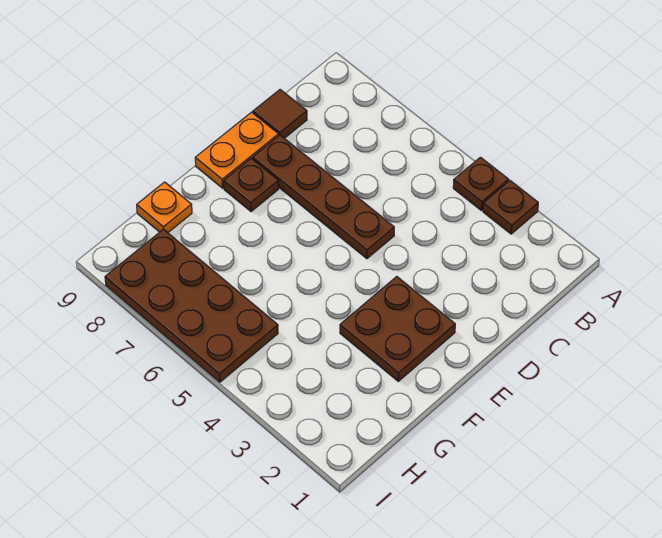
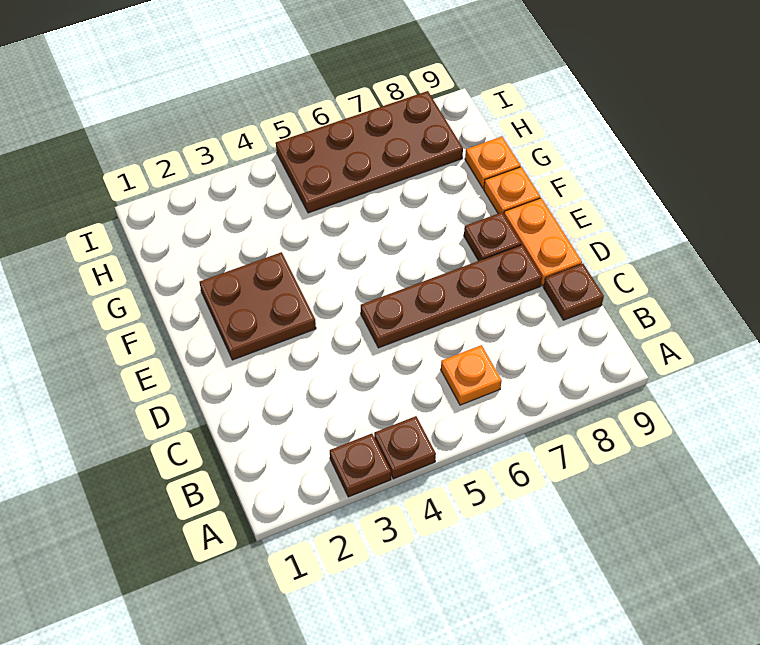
none -> orange 1x1 plate [441,345,502,405]
brown 1x1 tile [253,90,307,138] -> brown 1x1 plate [543,264,604,320]
none -> orange 1x1 plate [484,167,540,214]

